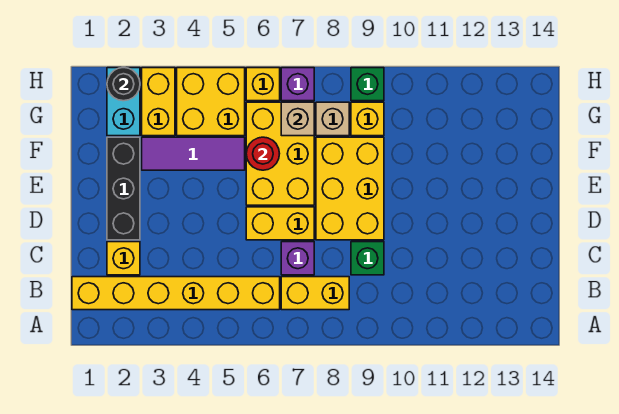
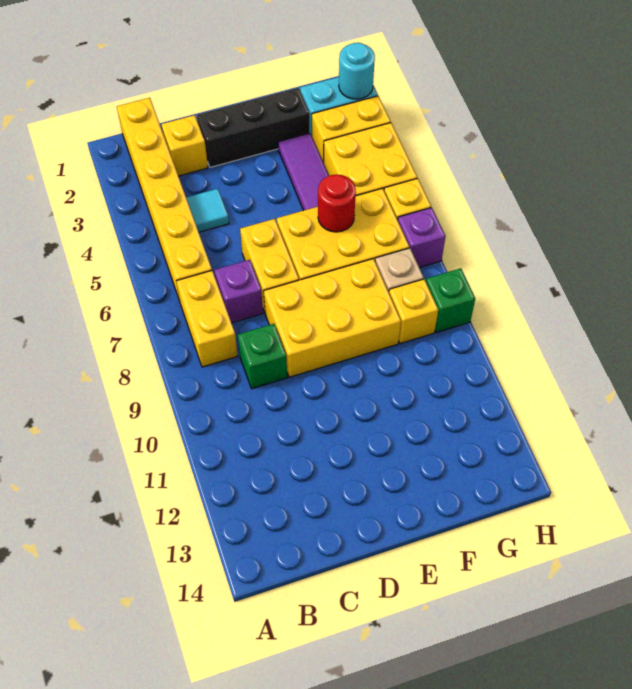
none -> cyan 1x1 tile [186,189,229,232]
tan 1x1 brick [281,102,314,136] -> none
black 1x1 round brick [107,68,140,101] -> cyan 1x1 round brick [339,43,375,99]

